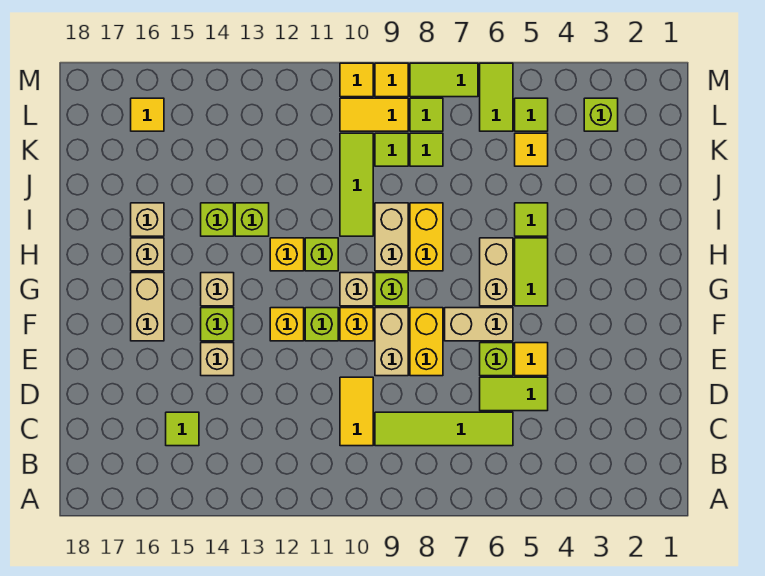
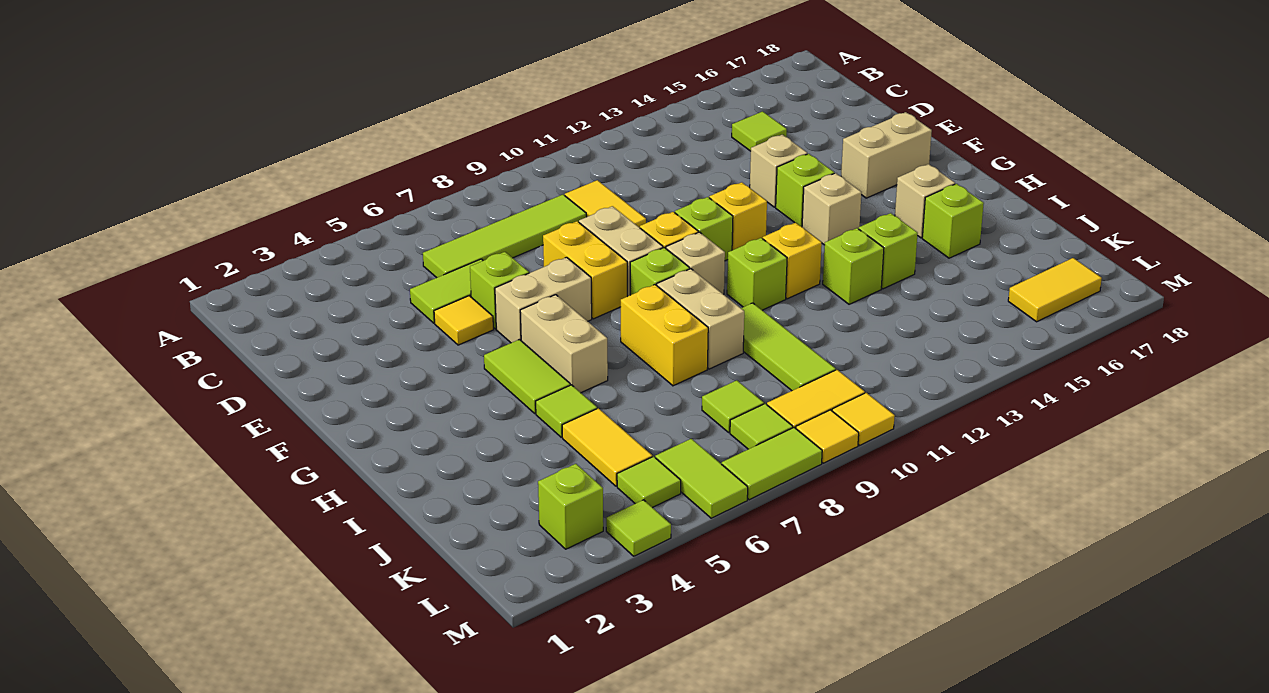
tan 1x2 brick [131,273,164,341] -> tan 1x2 brick turned to [841,112,932,198]
tan 1x1 brick [131,203,164,236] -> lime 1x1 brick [922,184,984,258]
yellow 1x1 tile [515,133,548,166] -> yellow 1x2 tile [562,408,652,486]
lime 1x1 tile [375,133,408,166] -> lime 1x1 tile moved to [606,500,671,556]
yellow 1x1 tile [131,98,164,131] -> yellow 1x2 tile [1008,258,1102,322]

